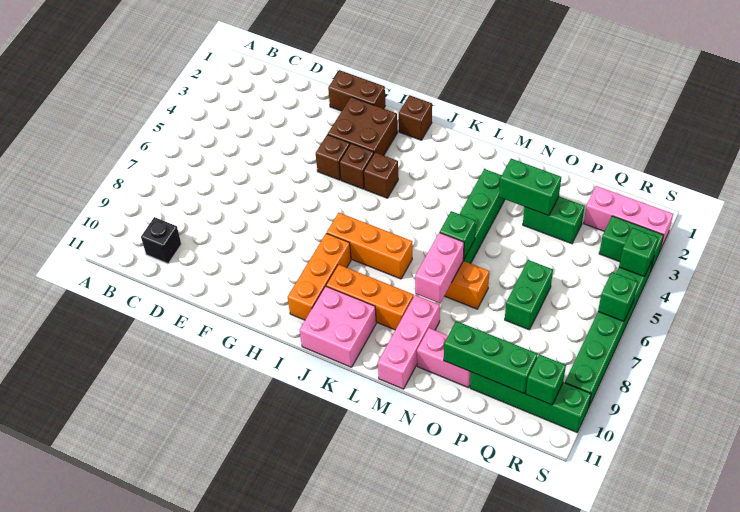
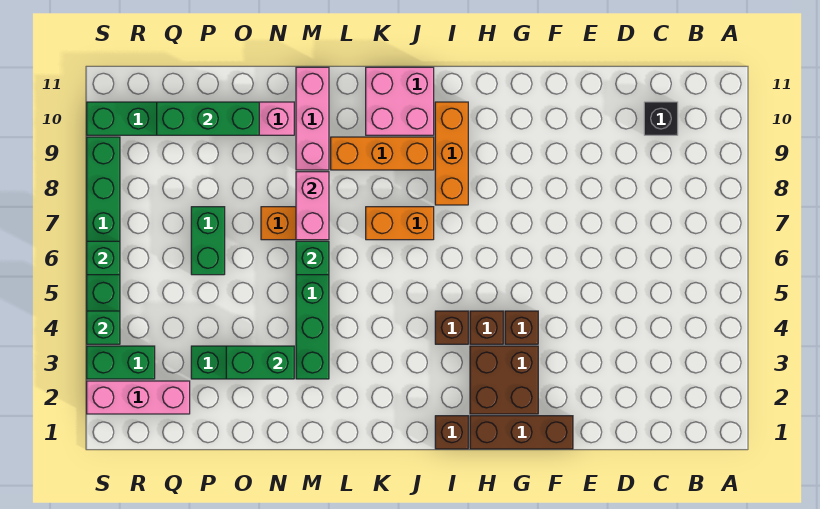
brown 1x2 brick [328,70,385,111] -> brown 1x3 brick [470,416,573,449]
orange 1x3 brick [327,213,412,279] -> orange 1x2 brick [366,207,434,240]
green 1x1 brick [526,354,566,405] -> none

